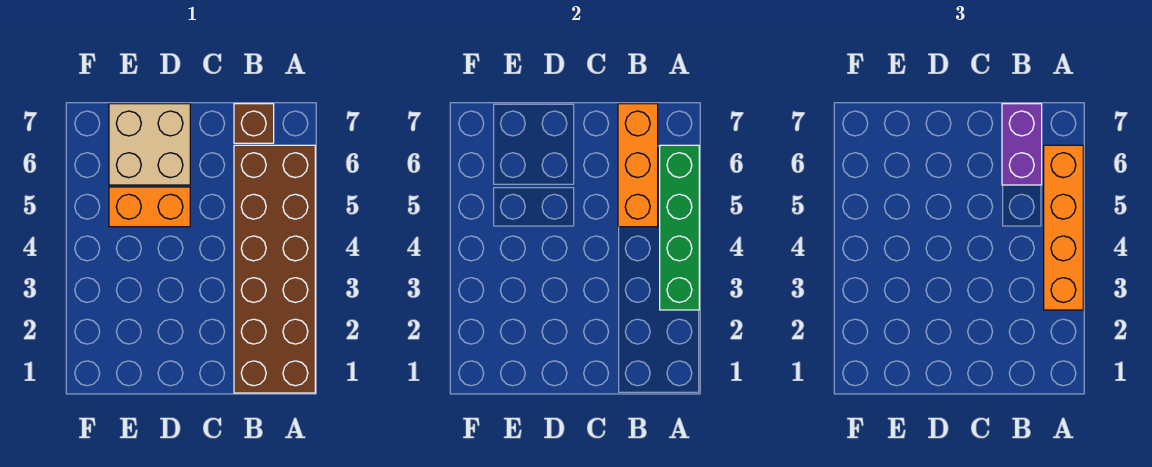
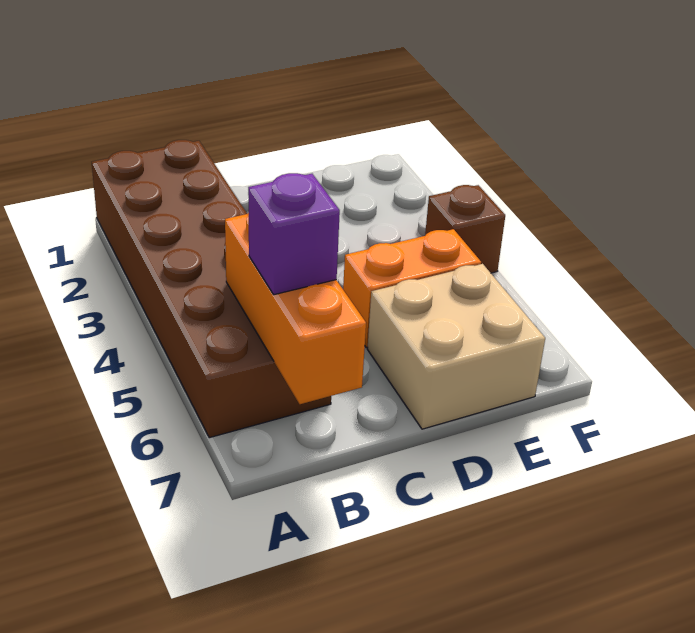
green 1x4 brick [660,145,699,310] -> none
orange 1x4 brick [1044,145,1083,310] -> none
purple 1x2 brick [1002,104,1042,185] -> purple 1x1 brick [248,173,340,295]
brown 1x1 brick [234,104,274,143] -> brown 1x1 brick moved to [425,185,505,273]

